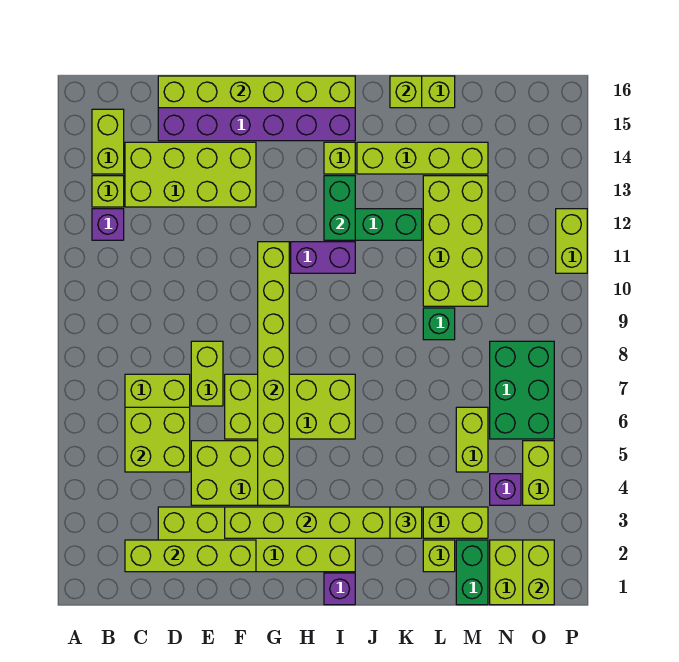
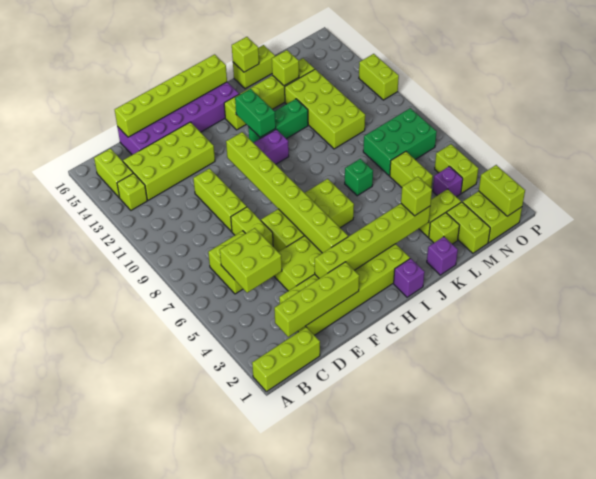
none -> lime 1x3 brick [252,327,320,392]
purple 1x1 brick [92,209,124,240] -> purple 1x1 brick moved to [427,237,458,275]
none -> lime 1x3 brick [193,169,247,232]
green 1x1 brick [423,308,455,340] -> green 1x1 brick moved to [345,159,373,196]
none -> lime 1x1 brick [272,50,299,86]
green 1x2 brick [456,540,488,605] -> lime 1x2 brick [447,202,490,253]
green 2x3 brick [490,341,554,439] -> green 2x3 brick turned to [363,108,437,176]

